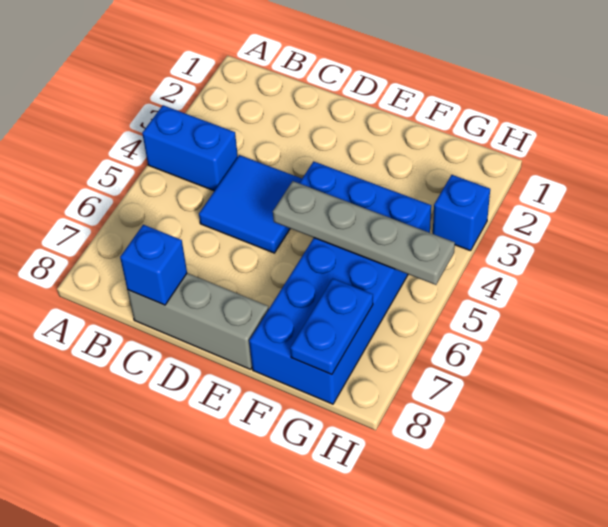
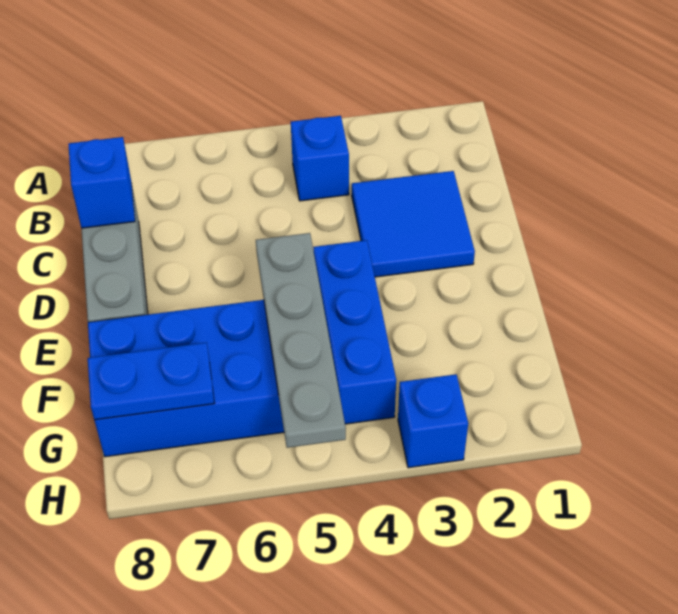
blue 1x2 brick [142,105,238,191] -> blue 1x1 brick [291,116,349,201]
blue 2x2 tile [199,155,302,253] -> blue 2x2 tile moved to [352,171,475,277]

